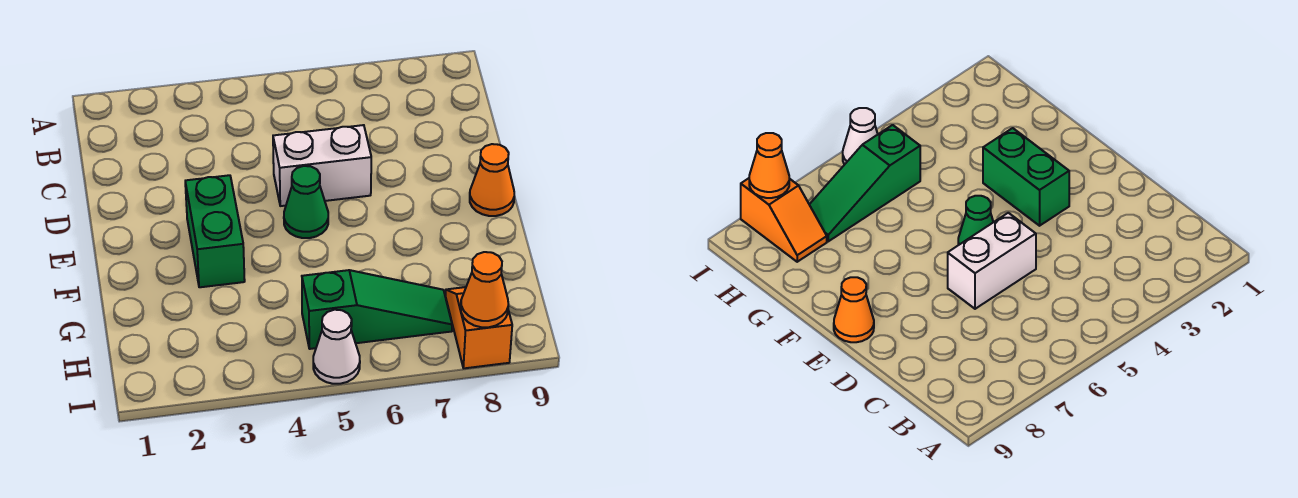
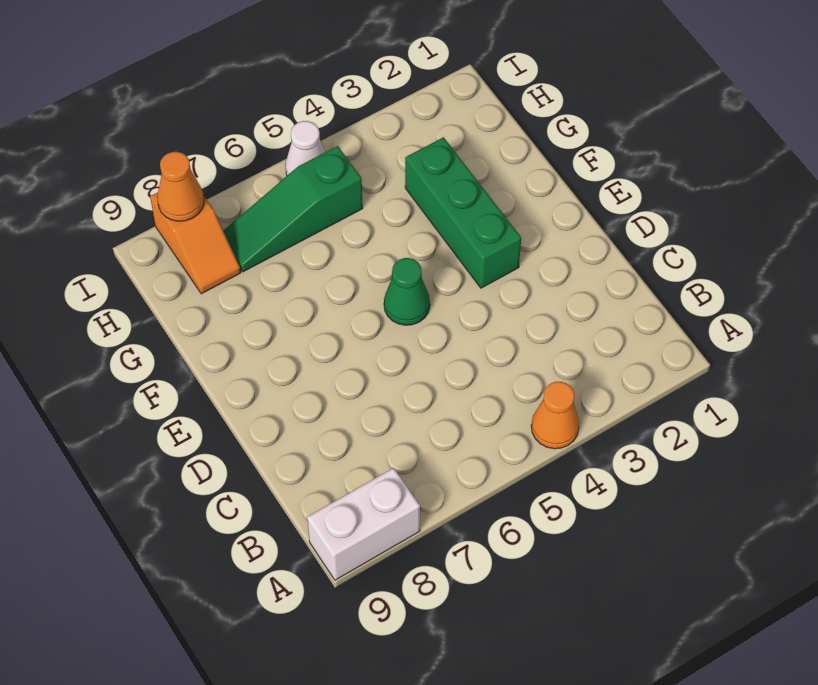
white 1x2 brick [273,125,371,206] -> white 1x2 brick moved to [307,468,420,580]
green 1x2 brick [185,175,245,287] -> green 1x3 brick [405,137,521,288]
orange 1x1 cone [470,144,514,216] -> orange 1x1 cone moved to [531,382,579,449]

